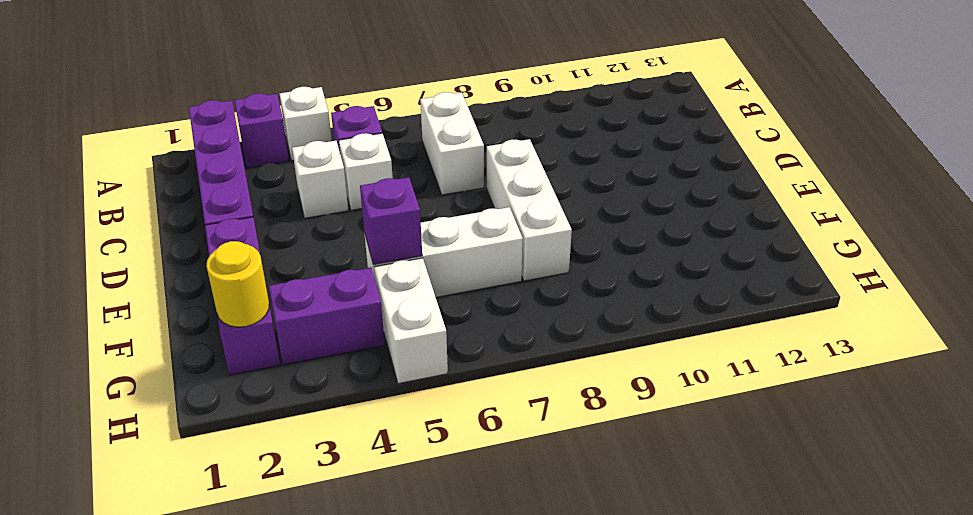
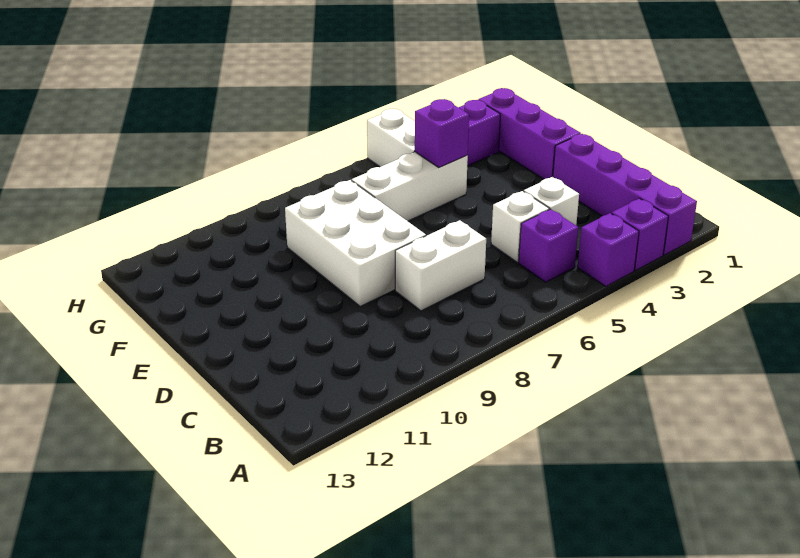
white 1x1 brick [280,87,332,161] -> purple 1x1 brick [578,213,639,286]
white 1x2 brick [420,92,484,195] -> white 1x2 brick turned to [395,220,486,311]
white 1x3 brick [487,139,572,281] -> white 2x3 brick [285,180,426,307]
yellow 1x1 round brick [207,241,269,327] -> none

